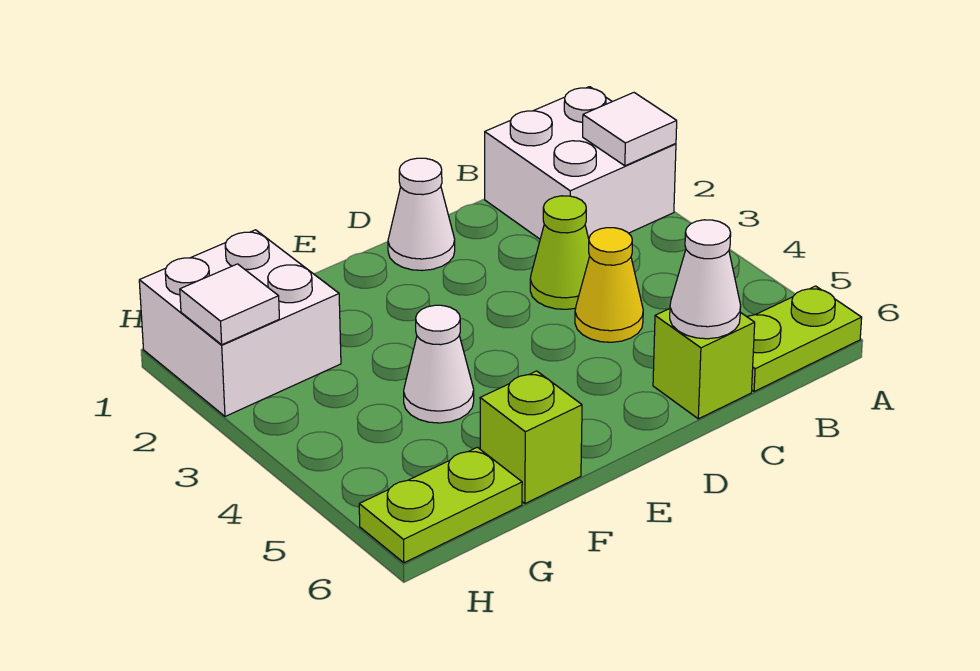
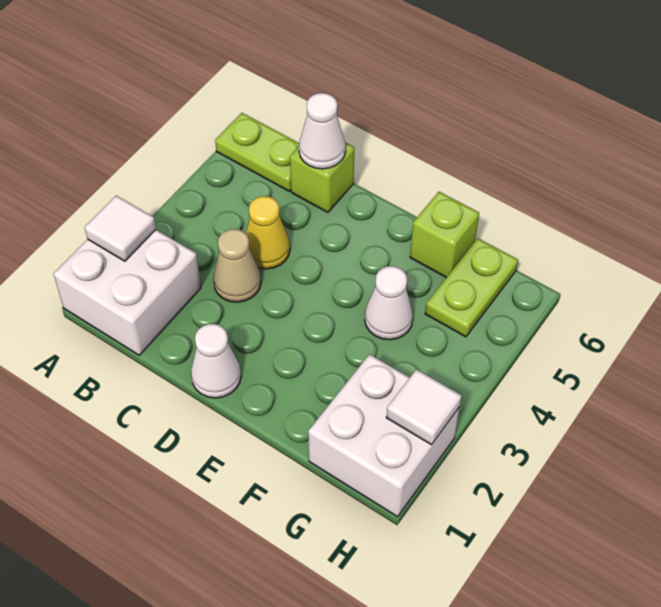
lime 1x1 cone [530,196,590,309] -> tan 1x1 cone [213,229,261,302]
lime 1x2 plate [359,447,522,563] -> lime 1x2 plate turned to [425,238,518,337]

